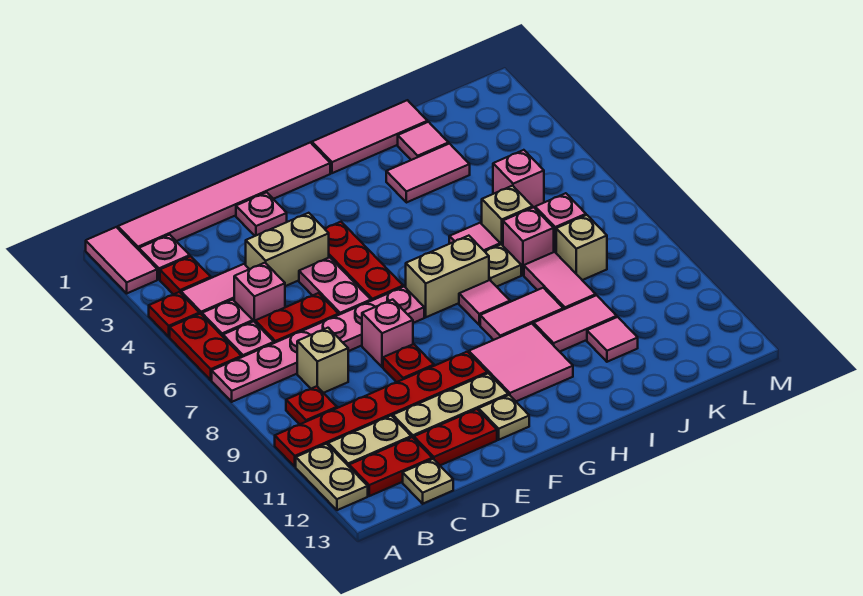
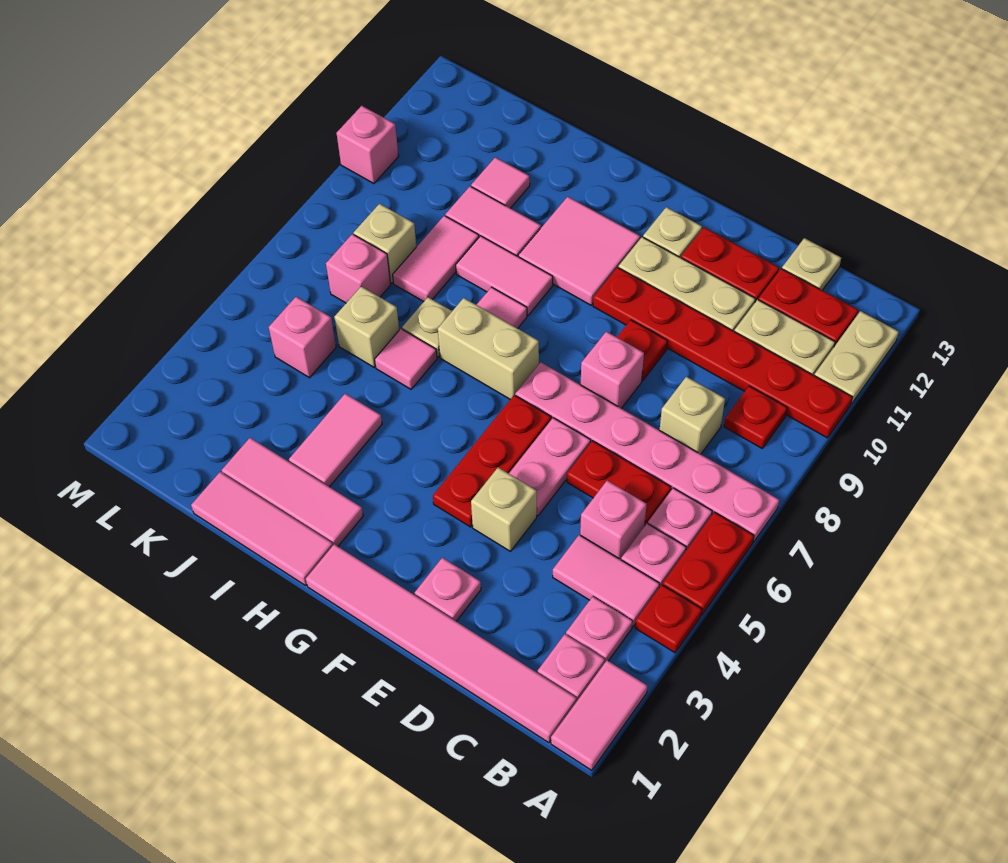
red 1x1 plate [160,256,211,294] -> pink 1x1 plate [566,597,632,662]
tan 1x2 brick [246,213,329,286] -> tan 1x1 brick [471,467,537,551]
pink 1x2 tile [386,144,470,203] -> pink 1x2 tile turned to [289,394,382,487]
pink 1x1 tile [398,122,449,160] -> pink 1x3 tile [222,438,363,546]
pink 1x1 brick [503,207,554,275] -> pink 1x1 brick moved to [337,106,399,184]

